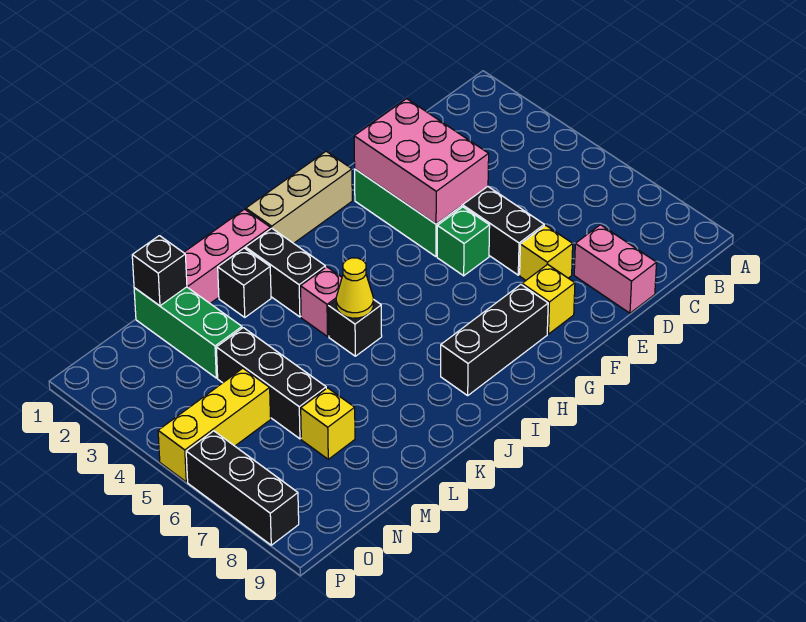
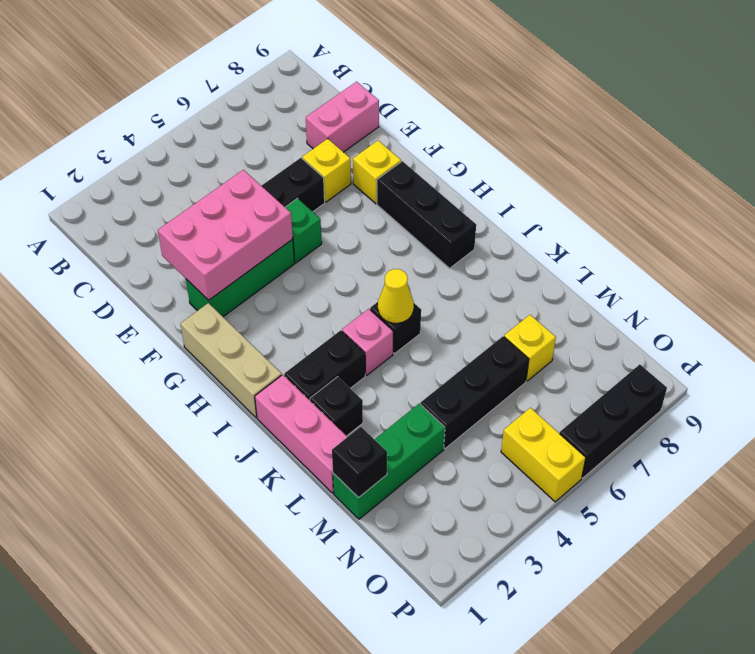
yellow 1x3 brick [158,368,271,482] -> yellow 1x2 brick [501,408,586,502]

